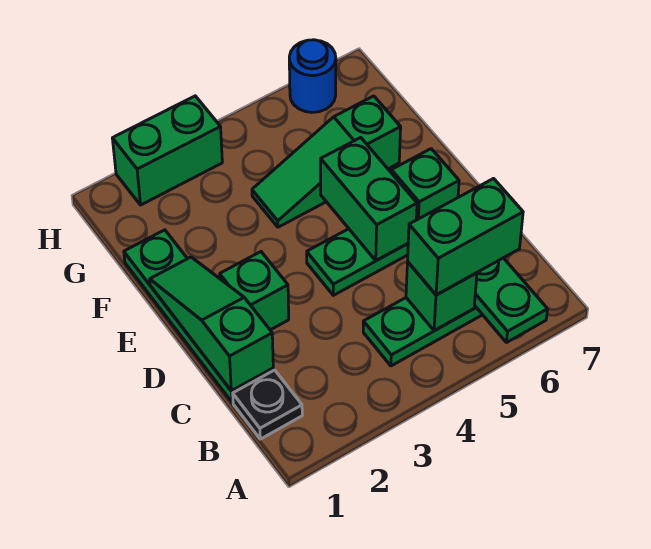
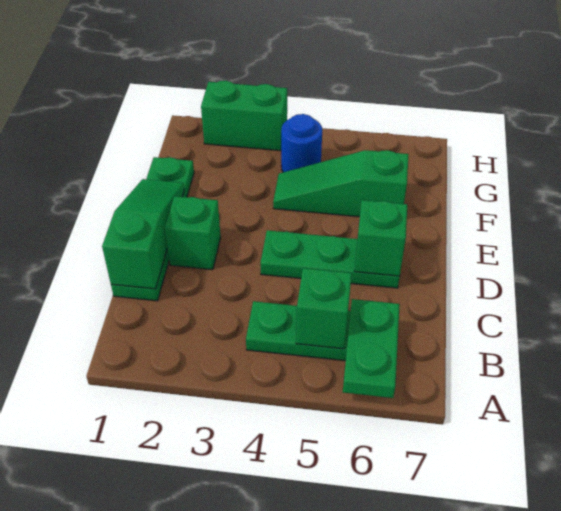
black 1x1 plate [233,370,302,439] -> none
green 1x2 brick [408,179,523,295] -> none
green 1x2 brick [321,138,417,261] -> none
blue 1x1 round brick [289,40,336,112] -> blue 1x1 round brick moved to [281,114,322,172]

